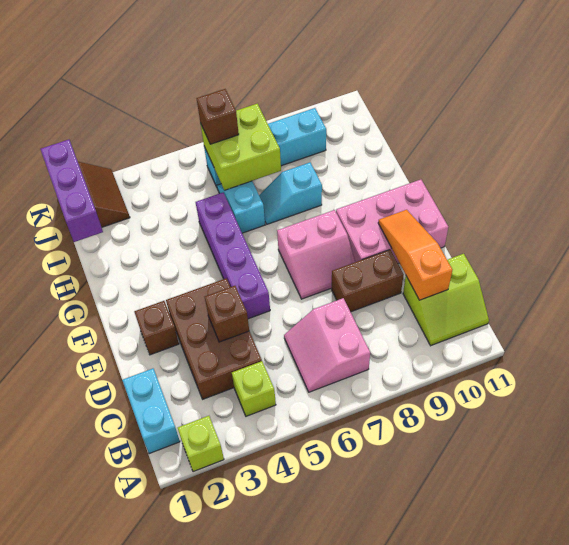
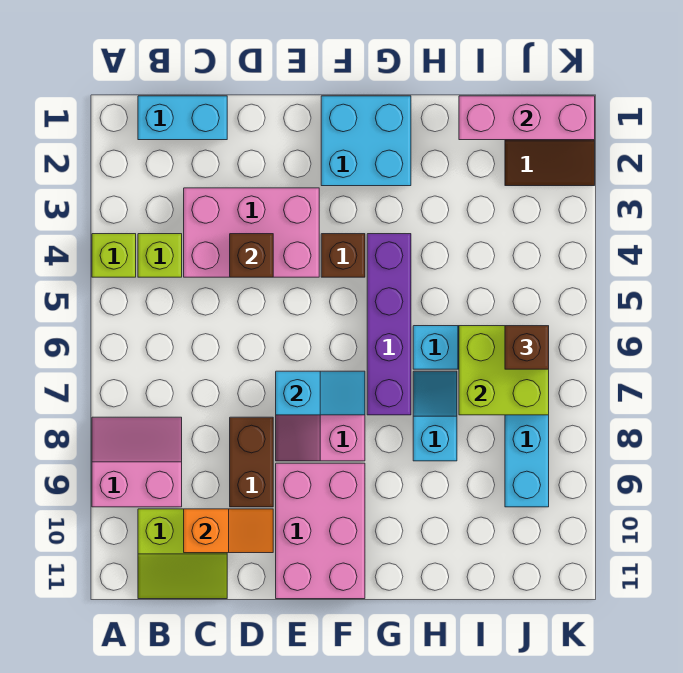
lime 1x1 brick [178,416,224,472] -> lime 1x1 brick moved to [92,234,136,277]
pink 2x2 slope [284,298,370,392] -> pink 2x2 slope moved to [92,417,182,507]
lime 2x2 slope [403,254,489,346] -> lime 2x2 slope turned to [138,509,227,599]
brown 2x3 brick [166,278,262,399] -> pink 2x3 brick [184,188,319,277]
orange 1x3 slope [378,210,452,300] -> orange 1x2 slope [184,509,273,553]
brown 1x1 brick [134,301,179,355] -> brown 1x1 brick moved to [321,234,365,277]
purple 1x4 brick [196,193,270,319] -> purple 1x4 brick turned to [367,234,411,415]
none -> cyan 1x2 slope [276,371,365,415]
none -> cyan 2x2 brick [321,96,411,186]
purple 1x3 brick [41,140,103,242] -> pink 1x3 brick [459,96,595,140]

